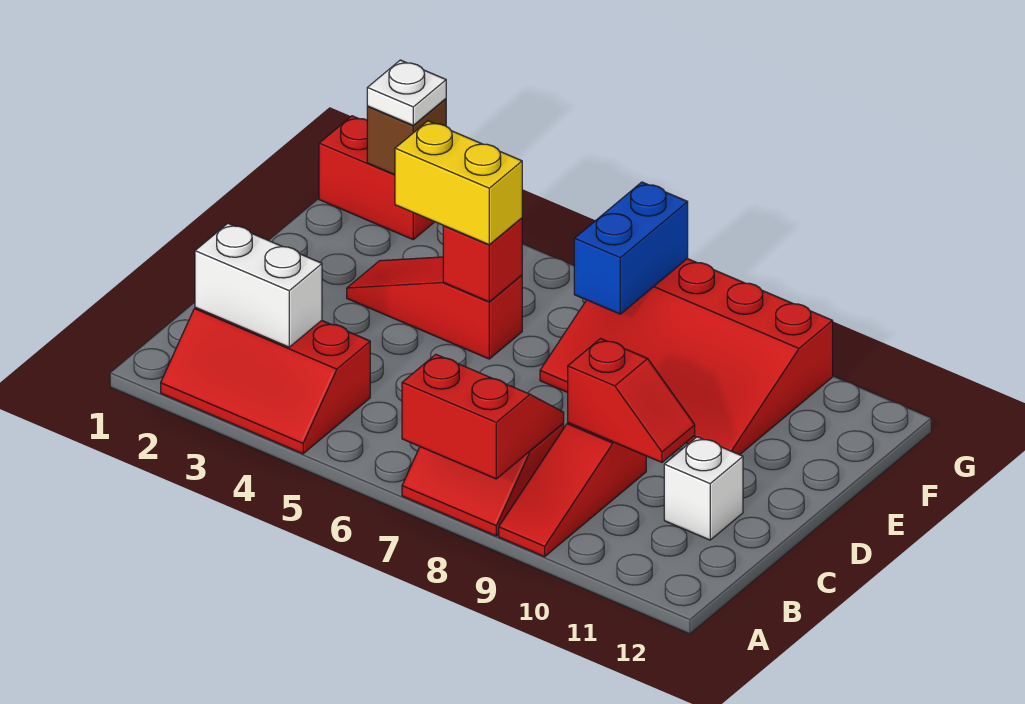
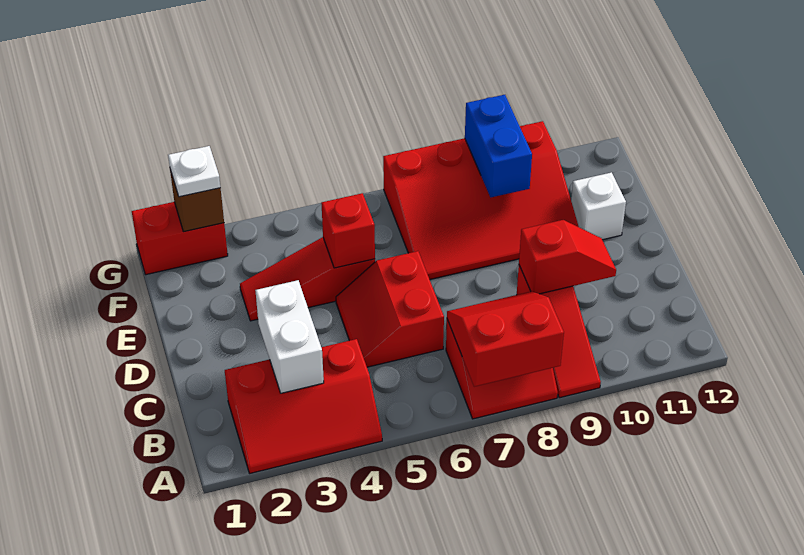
white 1x2 brick [195,223,322,347] -> white 1x2 brick turned to [255,280,324,393]
none -> red 2x2 slope [336,251,444,367]
white 1x1 brick [664,437,743,540] -> white 1x1 brick moved to [571,172,626,240]
yellow 1x2 brick [395,121,522,245] -> none
blue 1x2 brick [574,182,688,314] -> blue 1x2 brick moved to [465,95,532,197]

